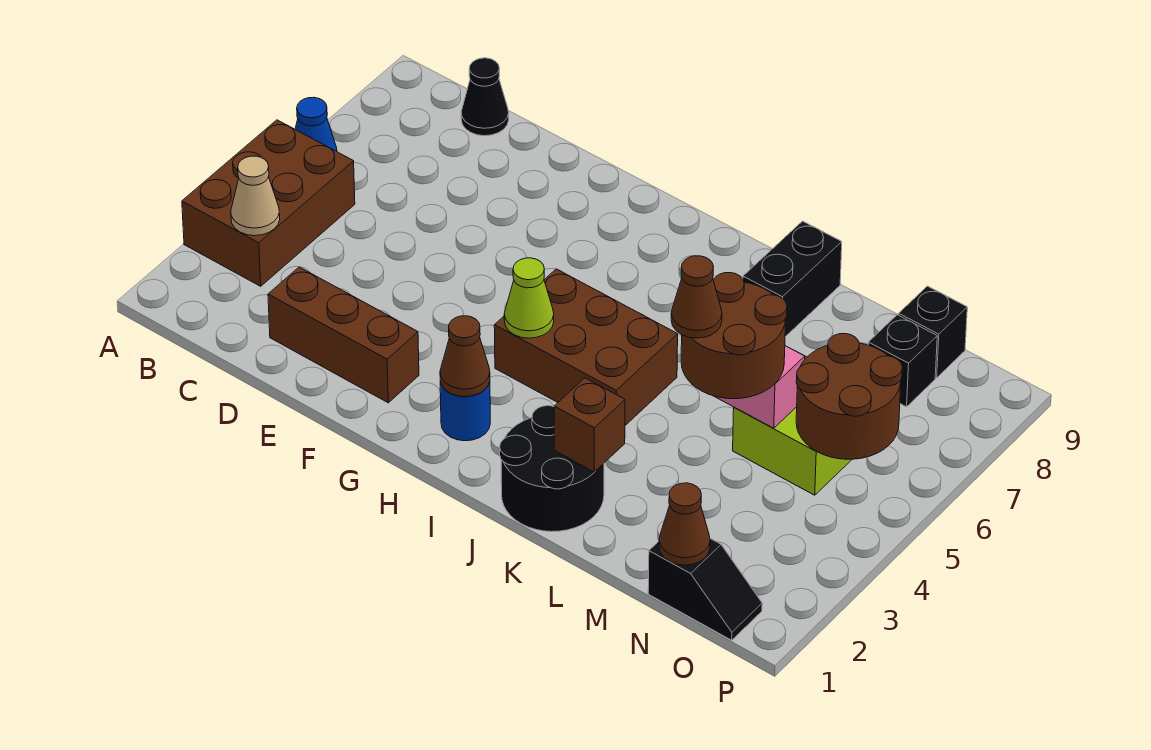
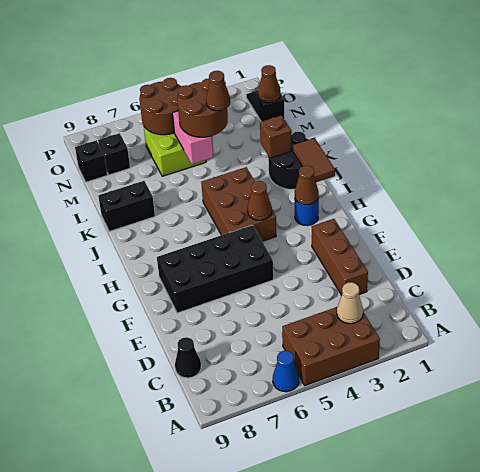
none -> black 2x4 brick [157,225,273,313]
lime 1x1 cone [504,258,554,338] -> brown 1x1 cone [247,181,272,221]
none -> brown 1x2 tile [293,138,335,182]

